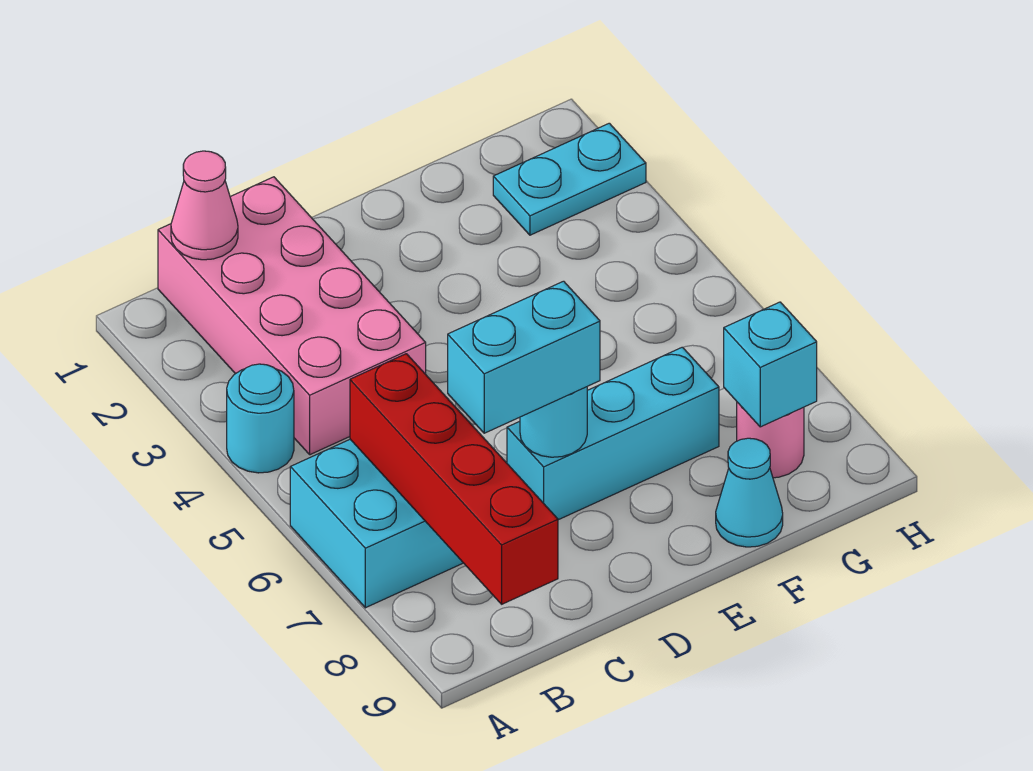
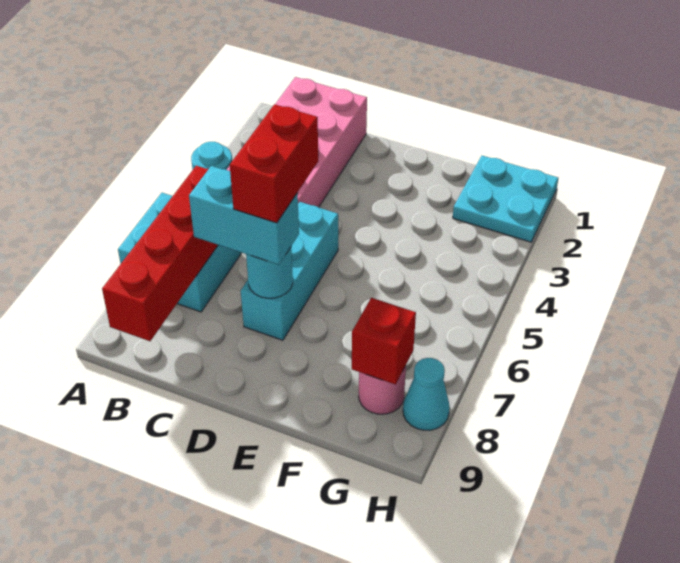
pink 1x1 cone [171,151,238,260] -> none
none -> red 1x2 brick [230,104,318,223]
cyan 1x3 brick [507,347,719,520] -> cyan 1x3 brick turned to [241,202,338,340]
cyan 1x1 cone [716,438,783,547] -> cyan 1x1 cone moved to [403,358,450,430]
cyan 1x2 plate [493,123,646,235] -> cyan 2x2 plate [453,156,558,242]
cyan 1x1 brick [724,302,817,427] -> red 1x1 brick [352,298,416,385]

